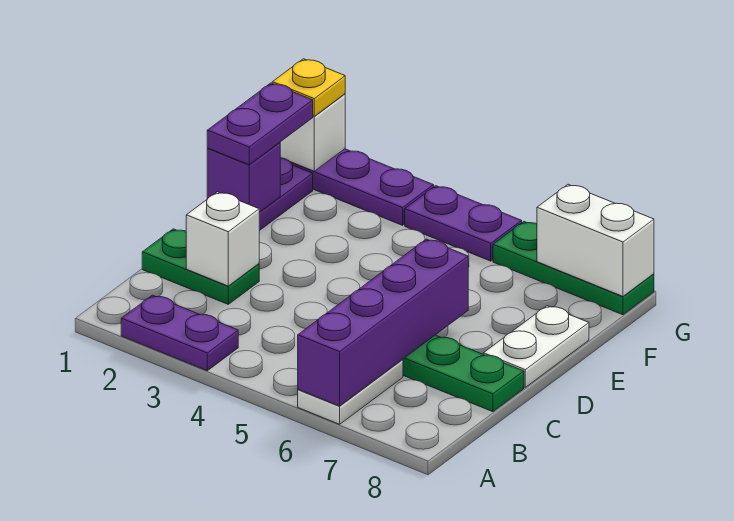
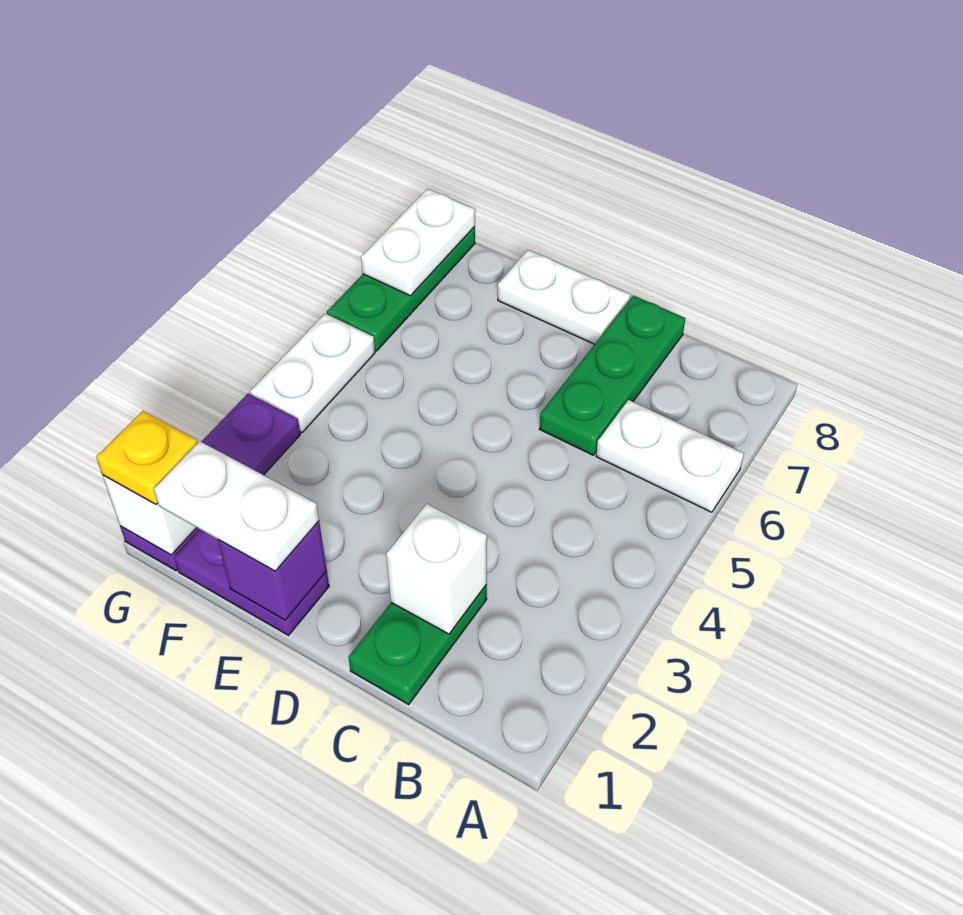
purple 1x2 plate [121,295,238,371] -> none
purple 1x4 brick [298,239,468,406] -> none
purple 1x2 plate [207,83,313,165] -> white 1x2 plate [154,441,319,571]
purple 1x2 plate [405,186,522,261] -> white 1x2 plate [250,314,375,432]
white 1x2 brick [537,184,654,296] -> white 1x2 plate [361,189,475,296]

